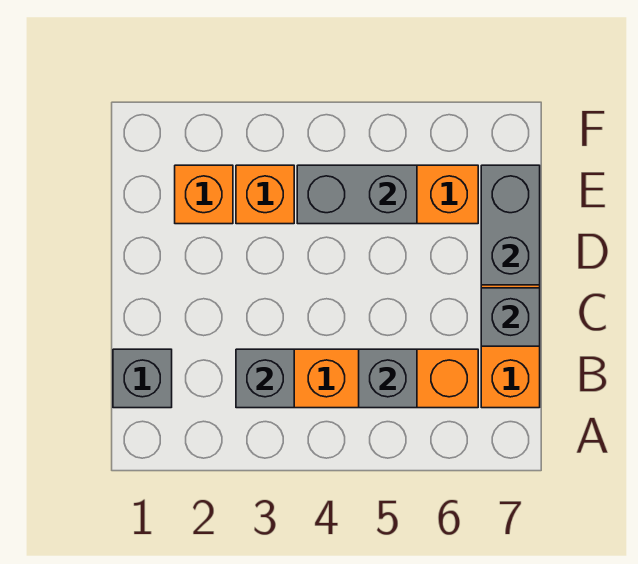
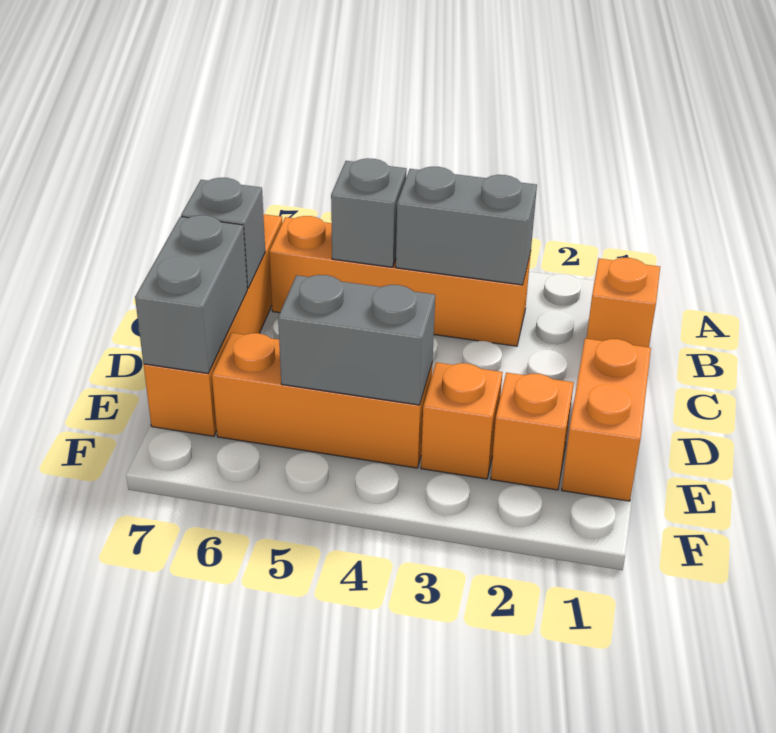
grey 1x1 brick [113,349,172,408] -> orange 1x1 brick [586,258,660,347]
grey 1x1 brick [236,349,294,408] -> grey 1x2 brick [396,167,537,285]
none -> orange 1x2 brick [562,338,651,501]

